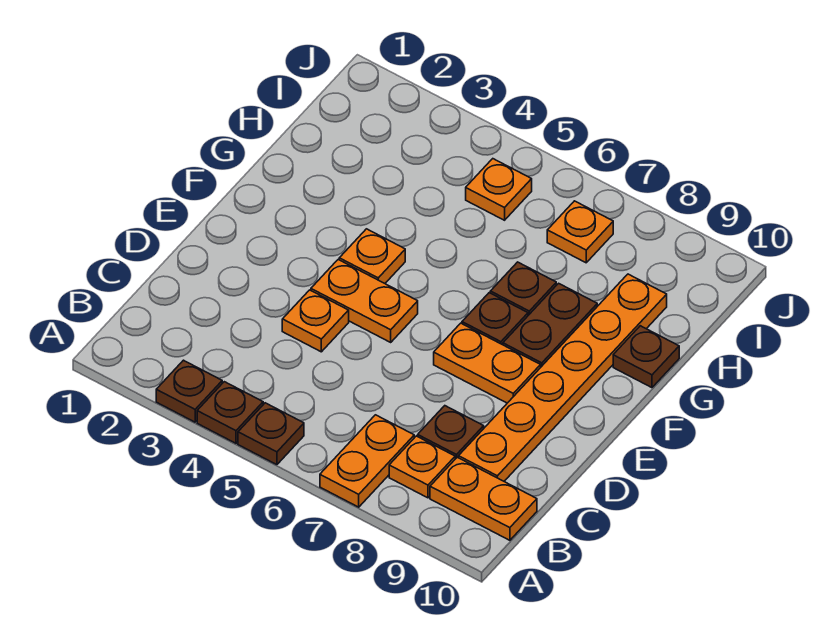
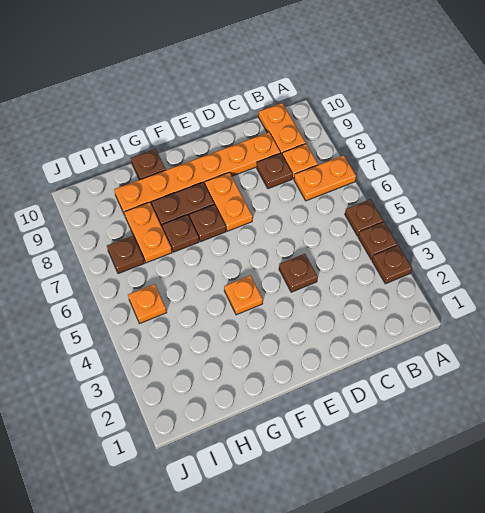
orange 1x1 plate [282,290,349,352] -> brown 1x1 plate [279,254,318,292]
orange 1x2 plate [311,260,418,342] -> orange 1x2 plate moved to [124,202,172,263]
orange 1x1 plate [547,201,613,263] -> brown 1x1 plate [107,236,144,274]

